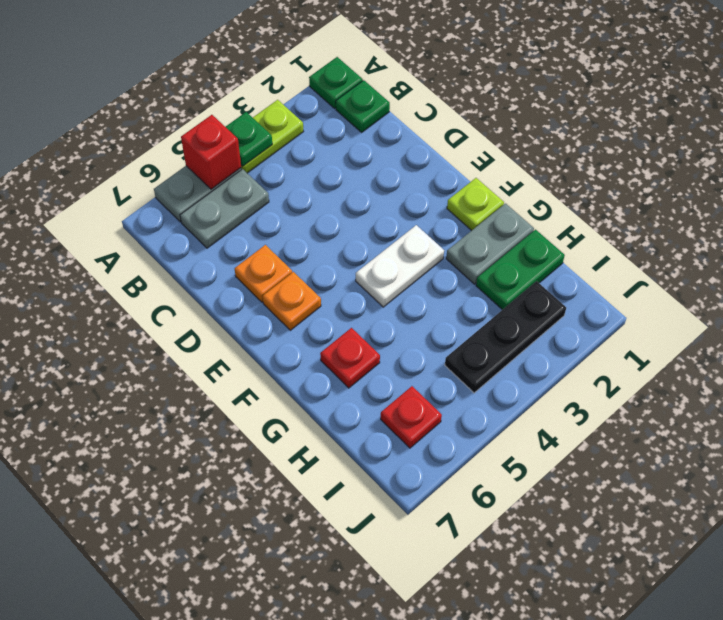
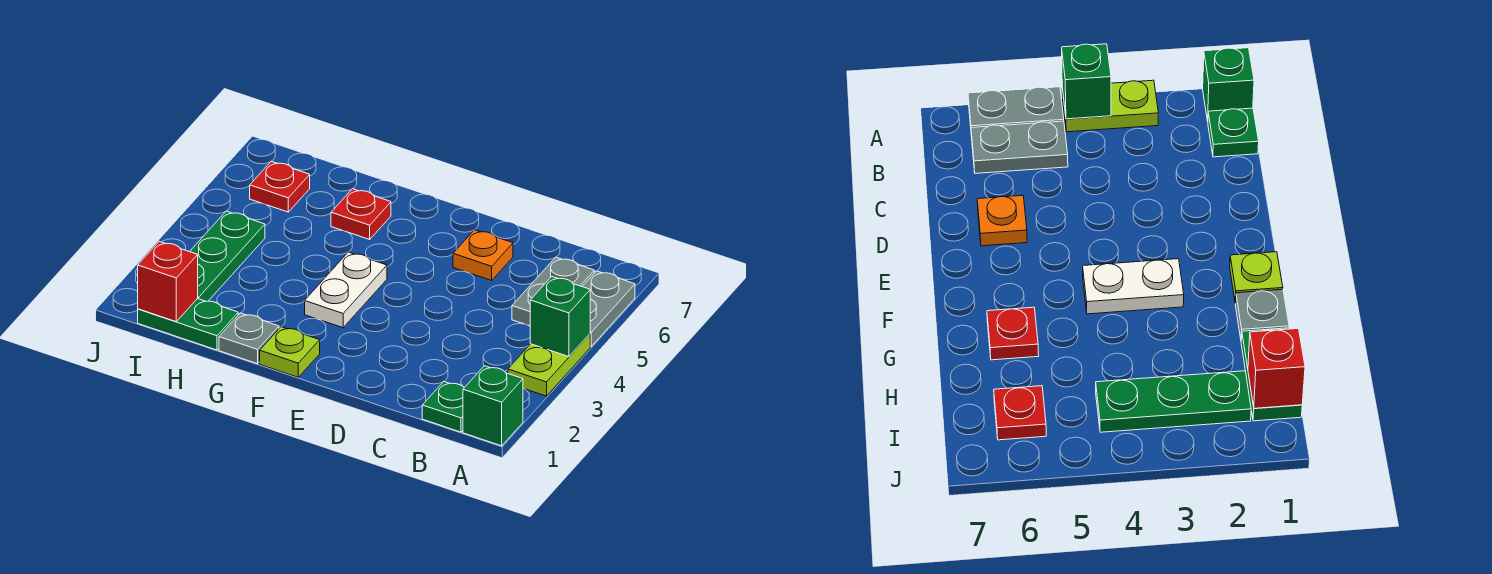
green 1x1 plate [309,57,363,108] -> green 1x1 brick [463,366,523,446]
green 1x1 plate [226,112,272,166] -> green 1x1 brick [530,277,590,357]
red 1x1 brick [181,115,241,189] -> red 1x1 brick moved to [138,242,198,321]
orange 1x1 plate [263,272,321,330] -> none
grey 1x2 plate [446,204,534,284] -> grey 1x1 plate [219,313,279,364]
green 1x2 plate [476,230,565,310] -> green 1x2 plate turned to [138,298,238,350]
black 1x3 plate [445,281,566,393] -> green 1x3 plate [190,211,265,301]

